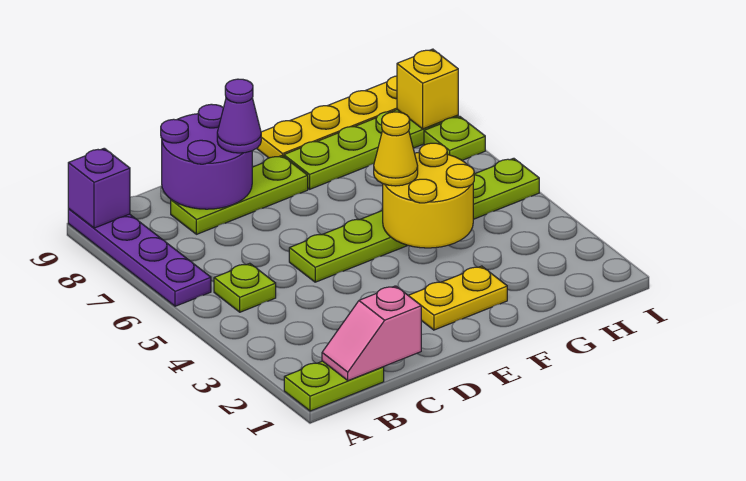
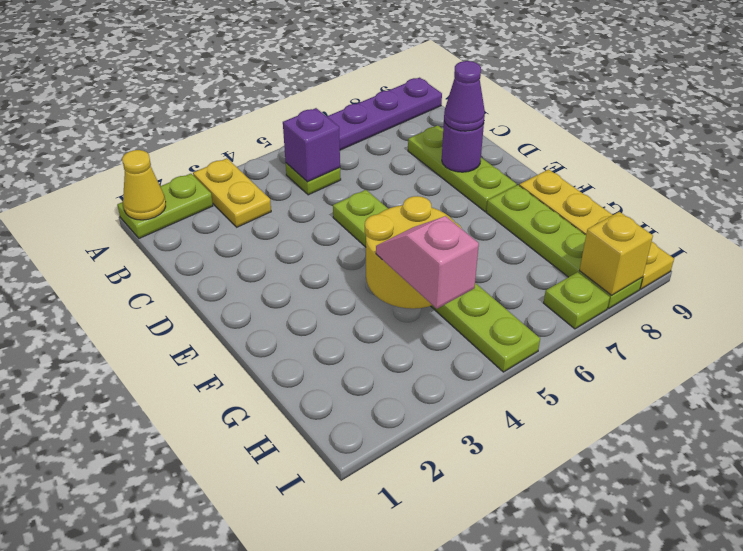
lime 1x2 plate [284,361,384,411] -> lime 1x2 plate turned to [117,174,213,238]
purple 1x1 brick [68,148,130,228] -> purple 1x1 brick moved to [283,108,340,182]
pink 1x2 slope [322,286,421,381] -> pink 1x2 slope moved to [376,216,479,309]
purple 2x2 round brick [161,104,252,209] -> purple 1x1 round brick [442,121,484,172]
yellow 1x2 plate [408,266,507,330] -> yellow 1x2 plate moved to [193,158,271,227]
yellow 1x1 cone [374,112,418,186] -> yellow 1x1 cone moved to [122,150,166,220]

